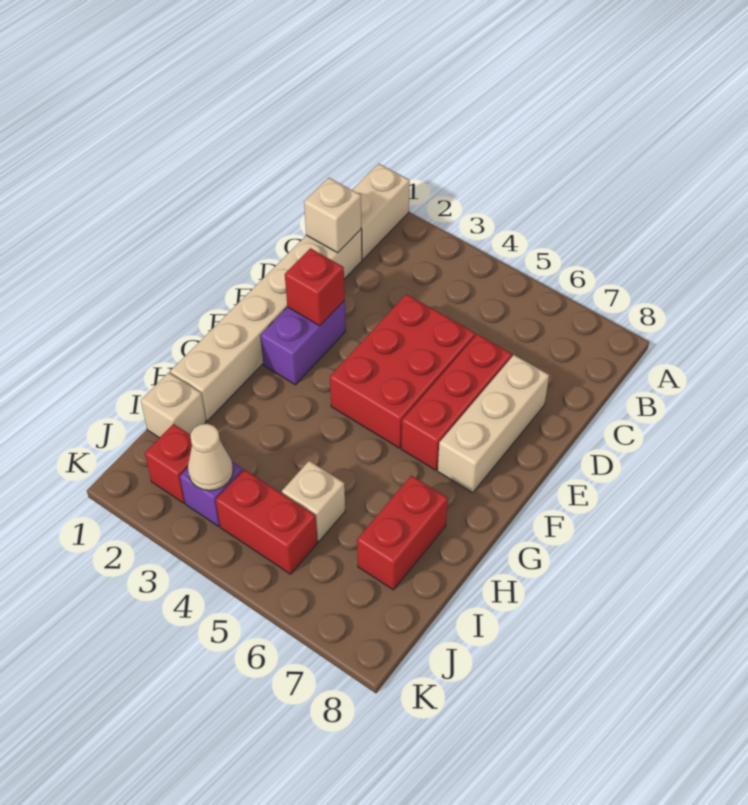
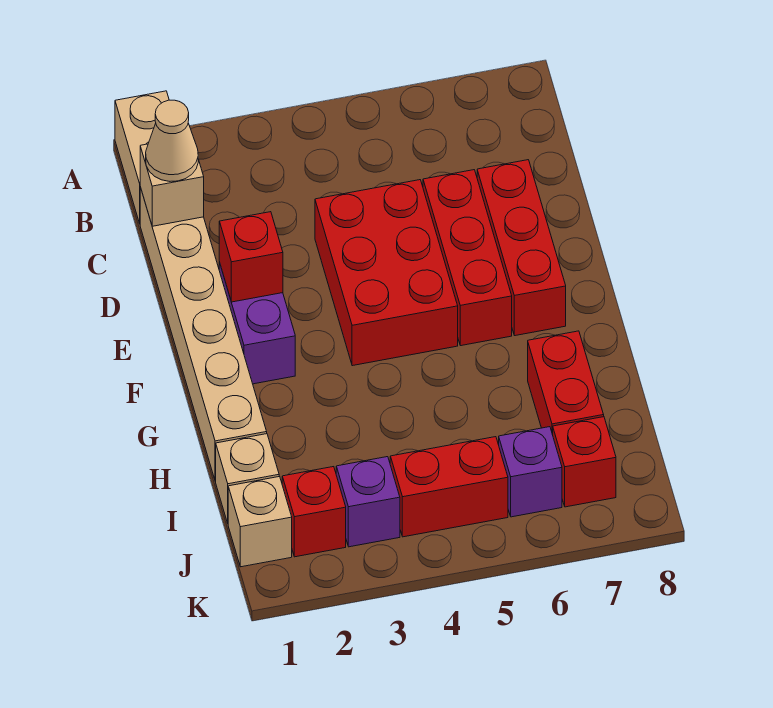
tan 1x3 brick [438,355,549,493] -> red 1x3 brick [477,160,566,336]
tan 1x1 brick [282,461,345,541] -> tan 1x1 brick moved to [228,476,292,567]
tan 1x1 cone [188,424,233,491] -> tan 1x1 cone moved to [146,100,198,181]
none -> purple 1x1 brick [499,427,562,517]
none -> red 1x1 brick [553,417,616,507]

